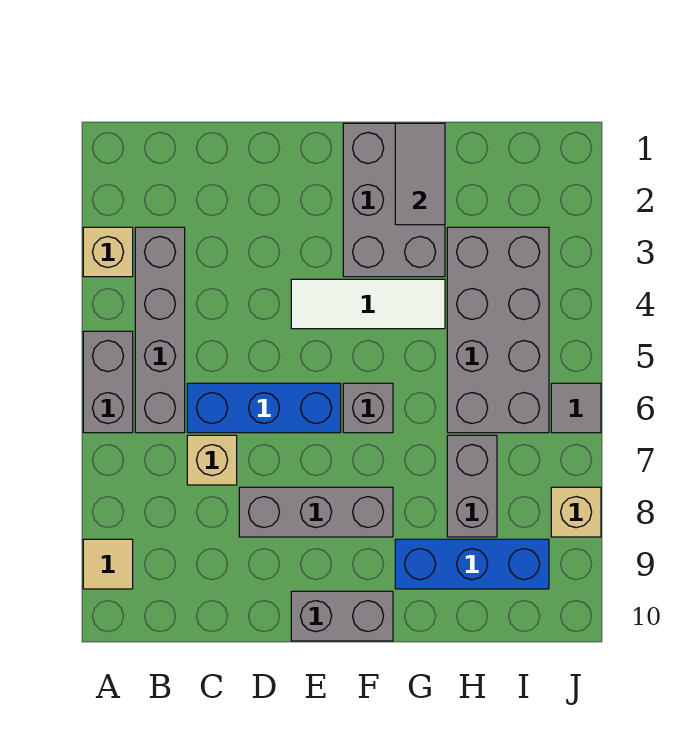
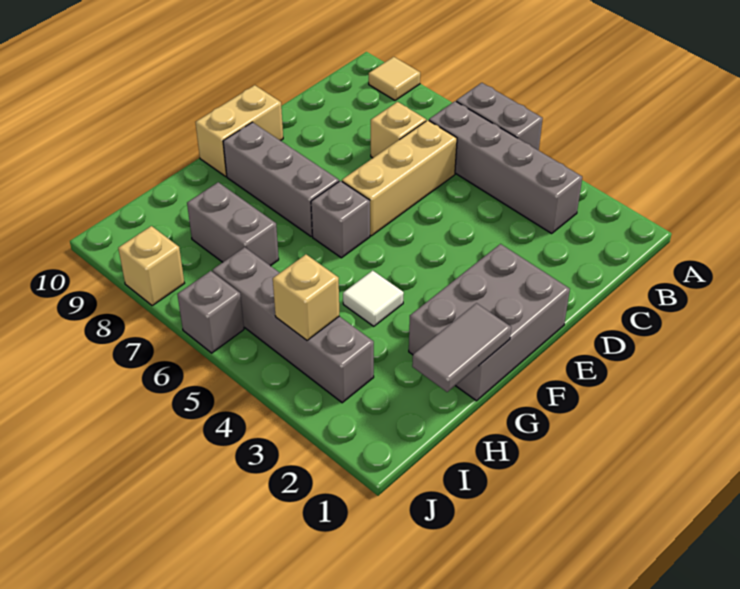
tan 1x1 brick [83,227,133,277] -> tan 1x1 brick moved to [273,255,339,340]
blue 1x3 brick [187,383,341,433] -> tan 1x3 brick [342,120,457,236]
grey 1x3 brick [239,487,393,537] -> grey 1x3 brick turned to [223,122,339,236]
white 1x3 tile [291,279,445,329] -> white 1x1 tile [343,271,404,326]
grey 1x2 brick [291,591,393,641] -> tan 1x2 brick [195,85,283,176]
grey 2x3 brick [343,123,445,277] -> grey 2x3 brick turned to [409,244,570,401]
grey 1x2 tile [395,123,445,225] -> grey 1x2 tile turned to [412,303,511,392]
blue 1x3 brick [395,539,549,589] -> none
grey 2x4 brick [447,227,549,433] -> grey 1x4 brick [213,247,374,403]
grey 1x1 tile [551,383,601,433] -> grey 1x1 brick [177,271,244,353]

